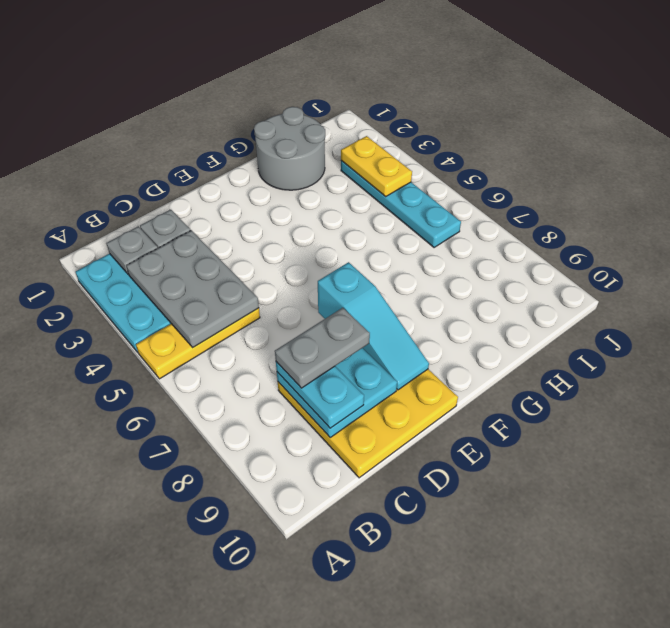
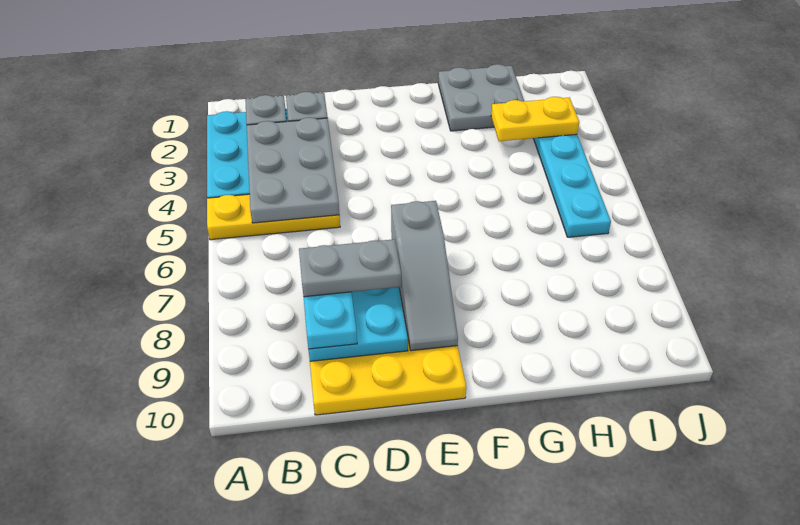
cyan 1x3 slope [318,262,429,390] -> grey 1x3 slope [391,201,458,351]
grey 2x2 round brick [254,107,325,190] -> grey 2x2 plate [438,64,524,131]
yellow 1x2 plate [341,136,412,197] -> yellow 1x2 plate turned to [491,97,579,141]

